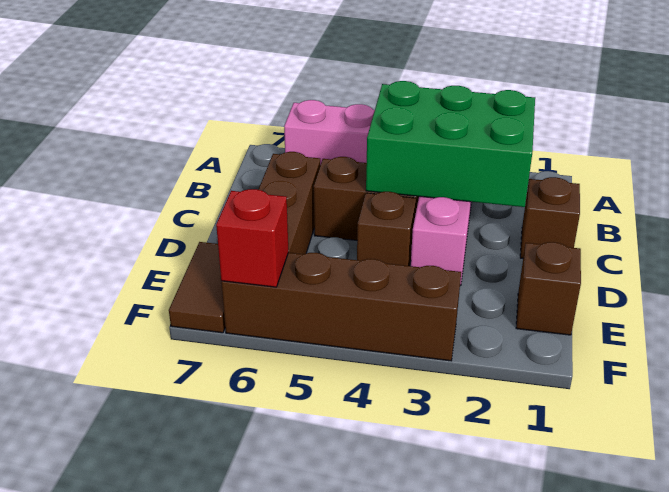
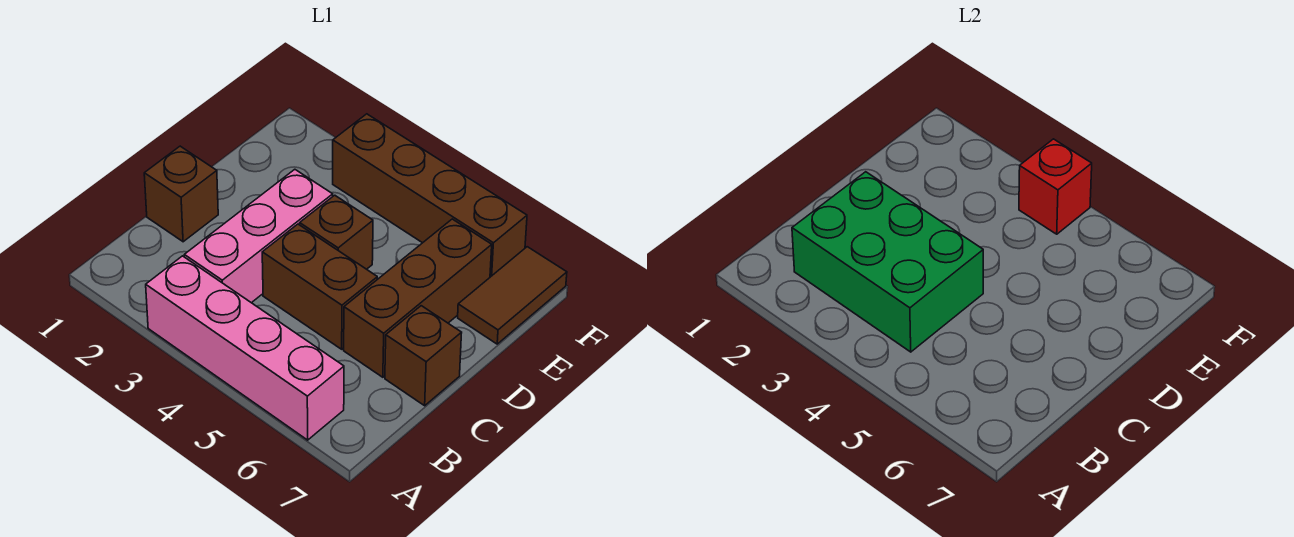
brown 1x1 brick [516,242,581,335] -> brown 1x1 brick moved to [385,306,462,406]
red 1x1 brick [216,189,288,287] -> red 1x1 brick moved to [1019,139,1092,234]

